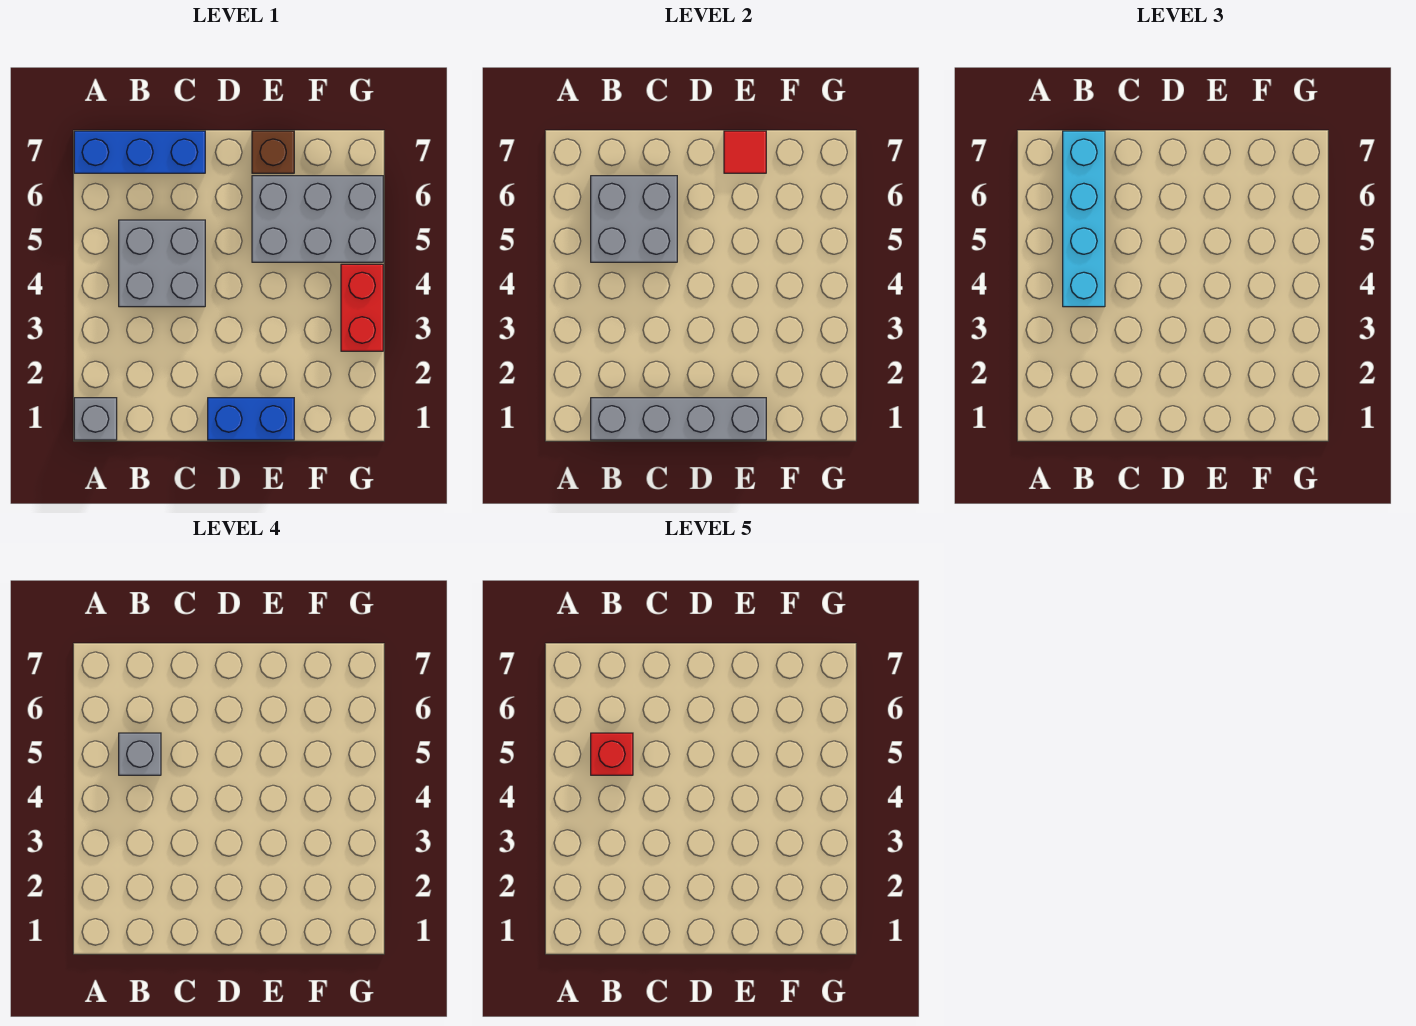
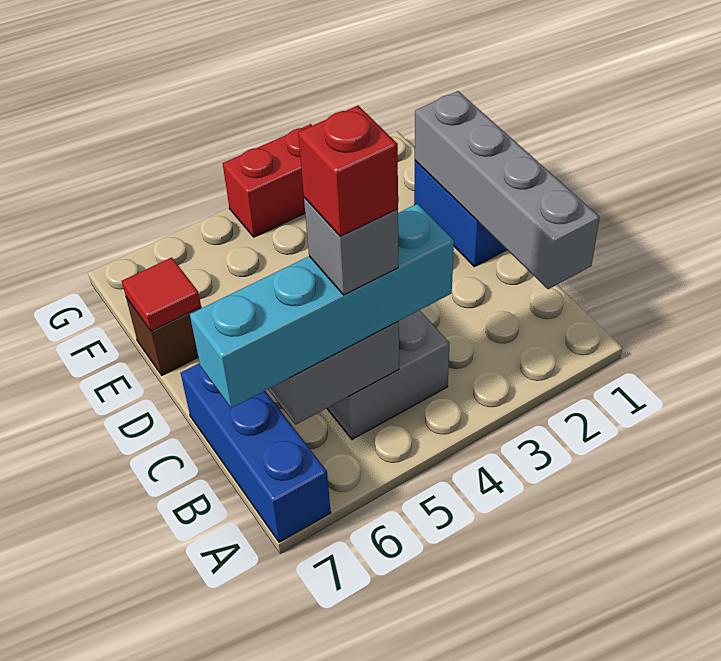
grey 1x1 brick [74,398,117,440] -> none
grey 2x3 brick [252,176,383,262] -> none

